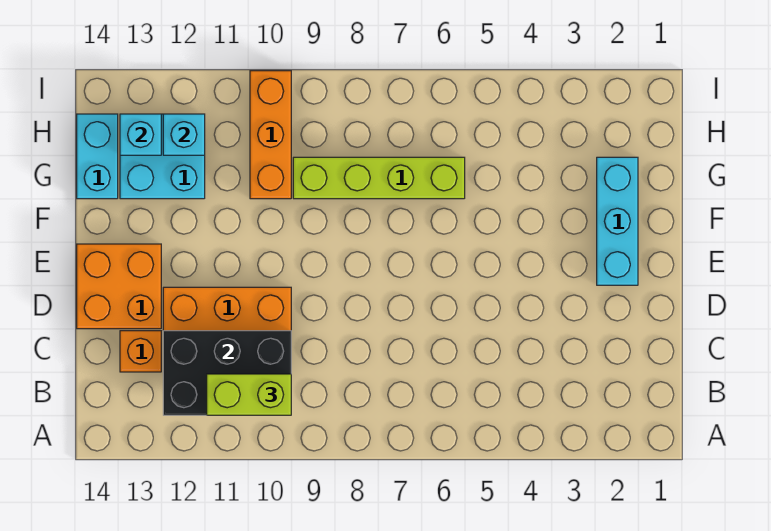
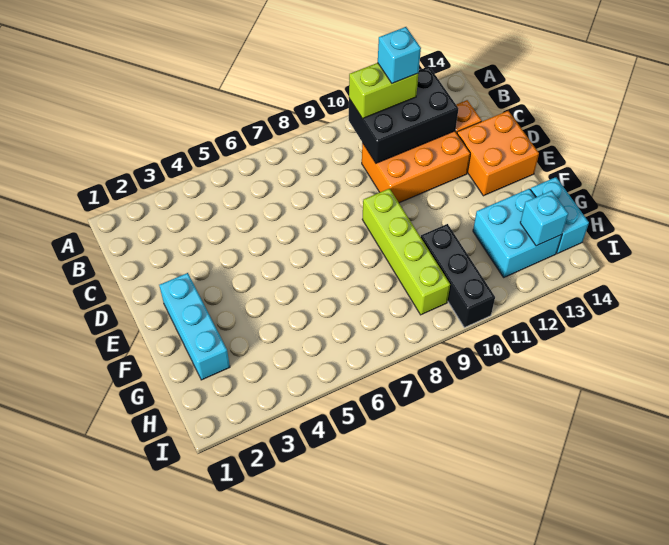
lime 1x4 brick [293,157,465,199] -> lime 1x4 brick turned to [362,189,450,315]
orange 1x3 brick [250,71,291,199] -> black 1x3 brick [421,224,495,328]
cyan 1x1 brick [163,114,205,155] -> cyan 1x1 brick moved to [378,27,421,83]

